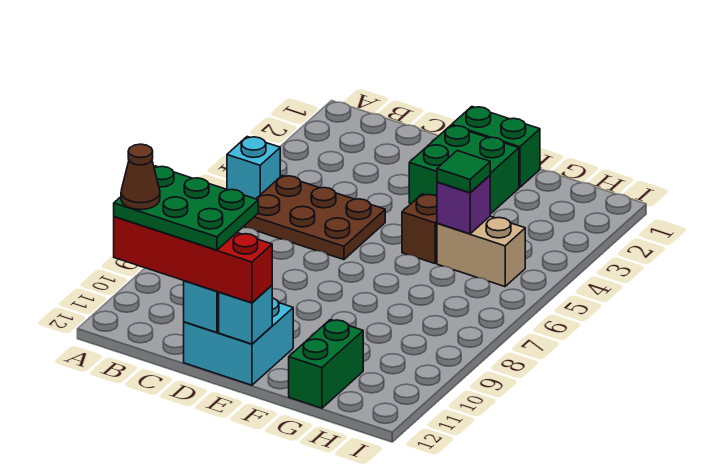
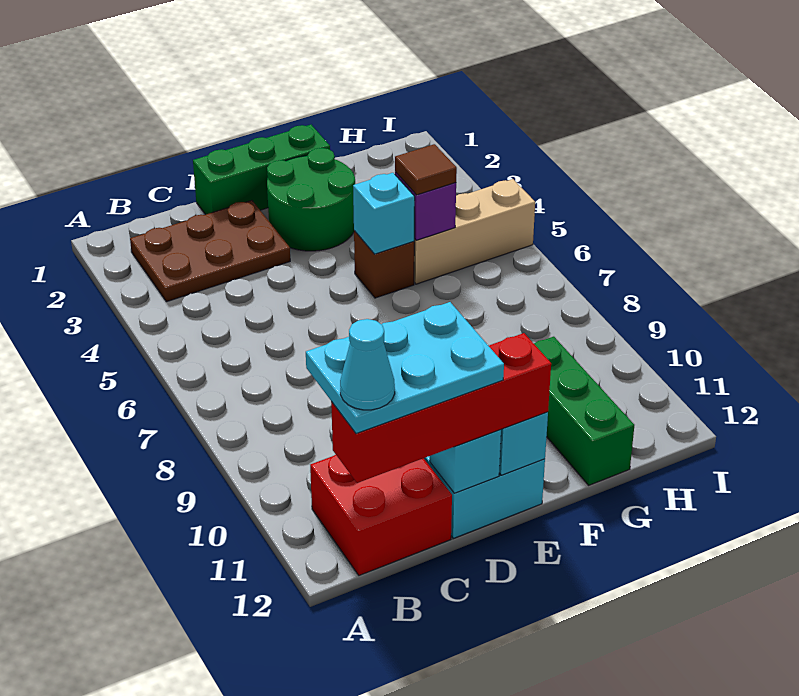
cyan 1x1 brick [227,137,280,199] -> cyan 1x1 brick moved to [353,173,415,254]
brown 2x3 plate [244,175,385,260] -> brown 2x3 plate moved to [130,200,290,302]
none -> red 2x2 brick [310,455,452,575]
green 2x3 plate [114,166,258,250] -> cyan 2x3 plate [306,302,504,434]
brown 1x1 cone [121,144,160,210] -> cyan 1x1 cone [340,319,395,410]
green 1x2 brick [452,107,540,188] -> green 1x3 brick [193,125,330,215]
green 2x2 brick [409,125,519,214] -> green 2x2 round brick [267,148,355,251]
tan 1x2 brick [437,216,525,287] -> tan 1x3 brick [414,179,535,284]
green 1x1 tile [437,151,490,193] -> brown 1x1 tile [395,144,457,195]
green 1x2 brick [289,320,363,408] -> green 1x3 brick [534,337,634,485]

